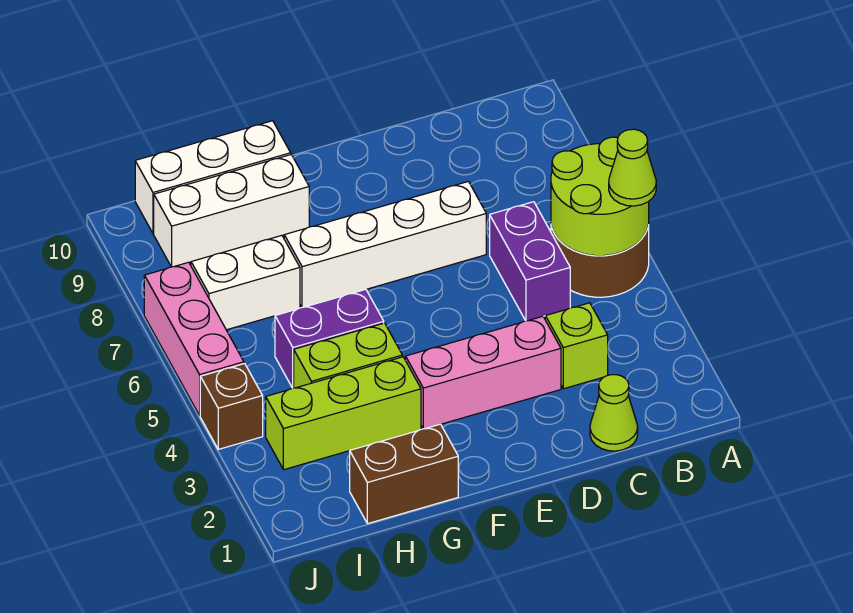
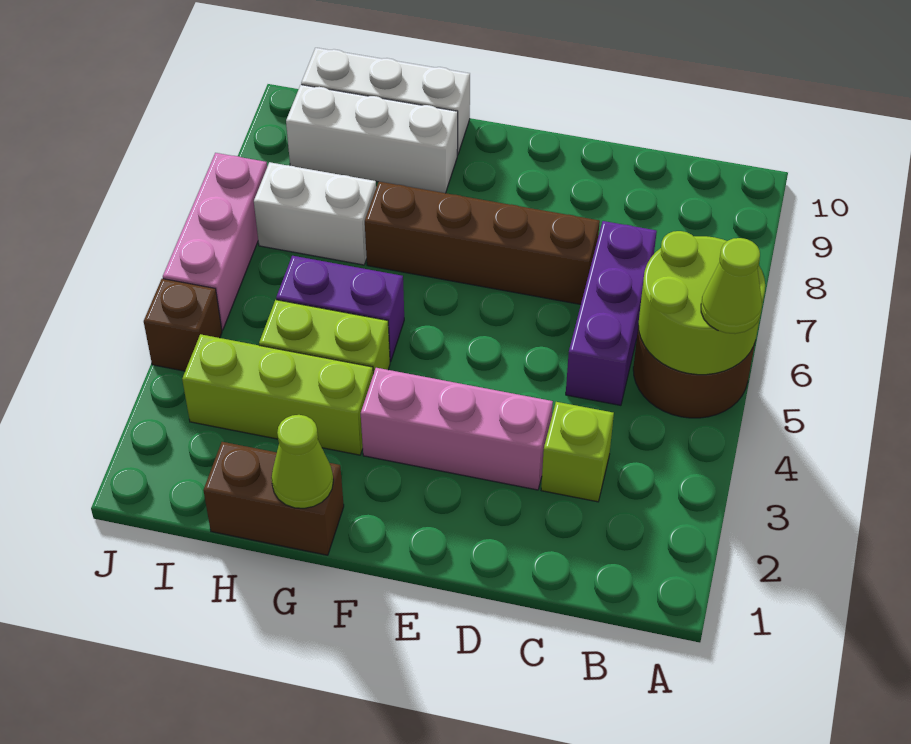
lime 1x1 cone [590,375,638,451] -> lime 1x1 cone moved to [271,415,333,508]
purple 1x2 brick [490,202,570,321] -> purple 1x3 brick [566,221,657,405]
white 1x4 brick [284,181,486,307] -> brown 1x4 brick [365,182,600,304]

